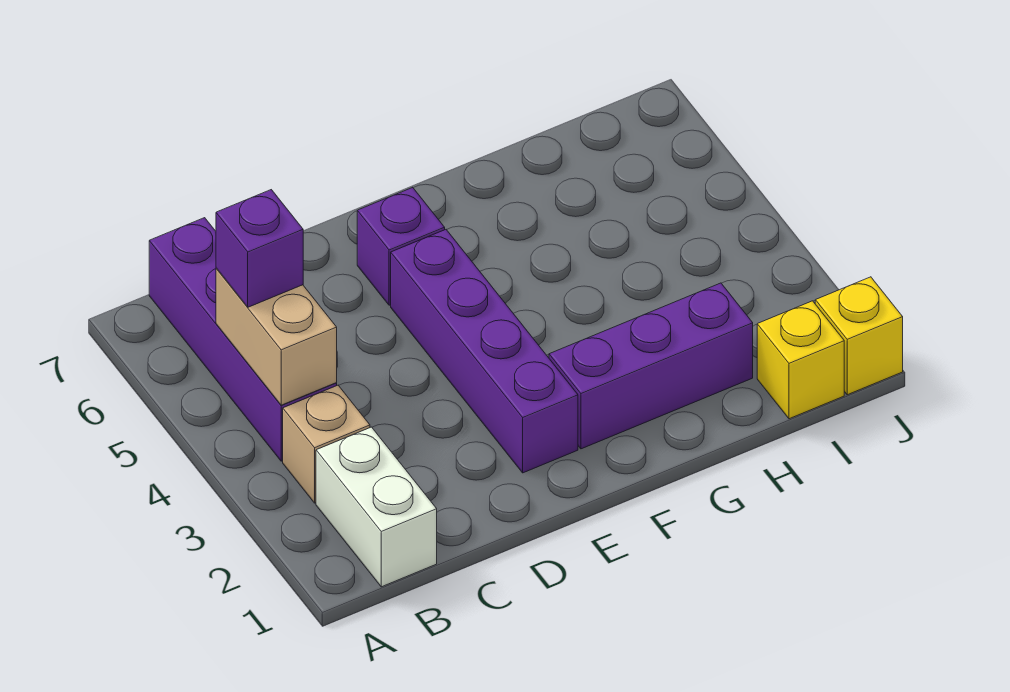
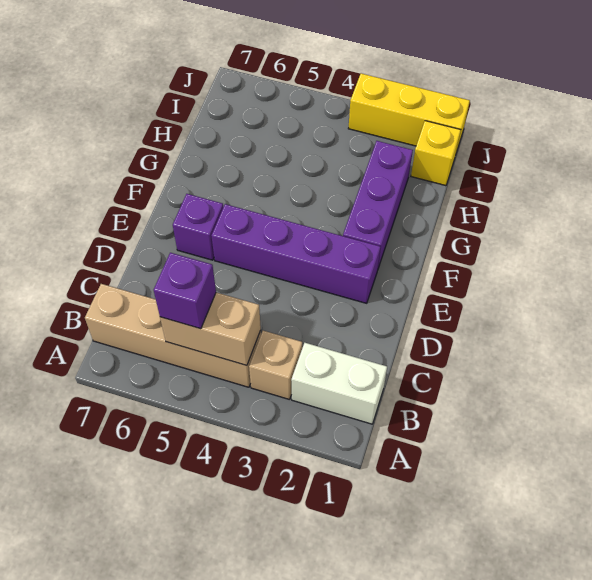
purple 1x4 brick [149,218,337,461] -> tan 1x4 brick [85,284,261,387]
yellow 1x1 brick [815,277,903,395] -> yellow 1x3 brick [348,74,470,152]

